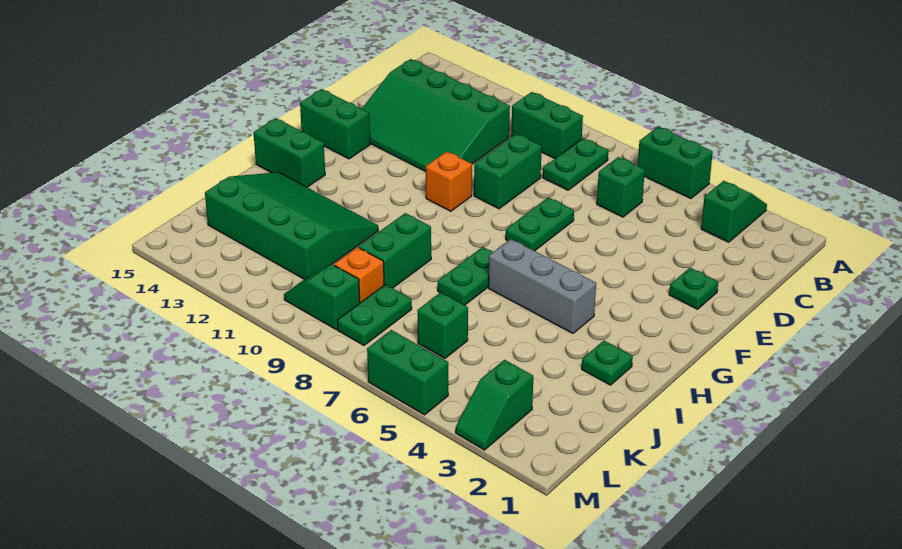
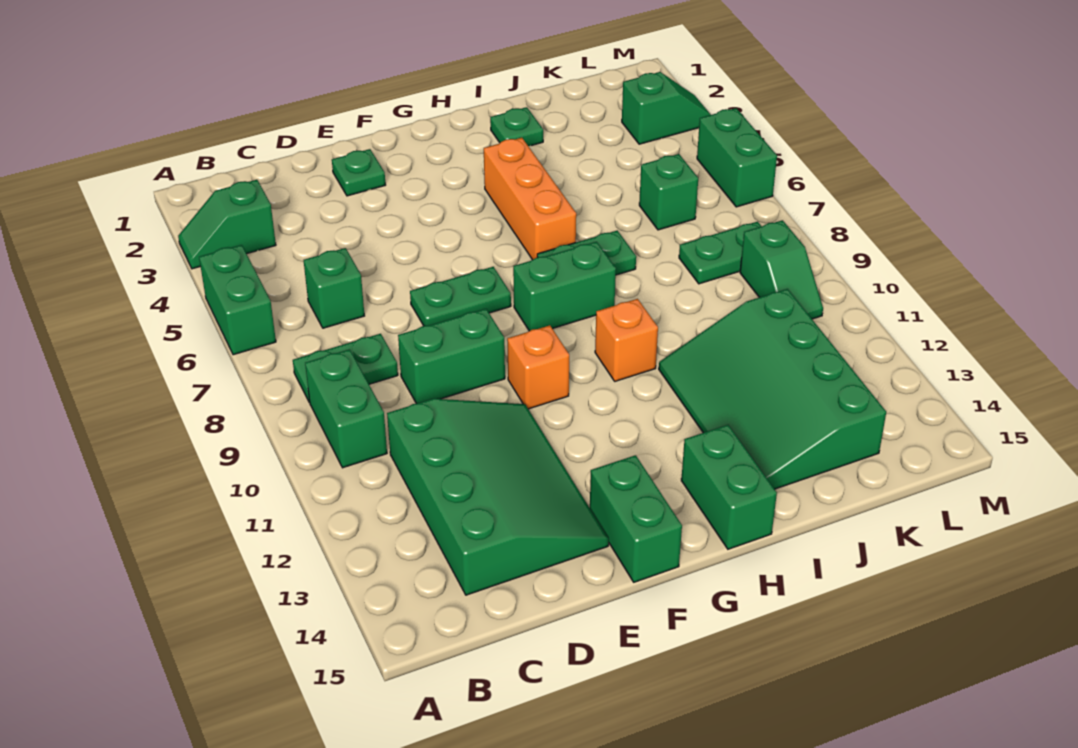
grey 1x3 brick [489,239,596,333] -> orange 1x3 brick [484,138,576,260]
green 1x2 brick [359,213,431,288] -> green 1x2 brick moved to [513,242,616,331]
orange 1x1 brick [334,247,384,303] -> orange 1x1 brick moved to [595,299,658,381]

